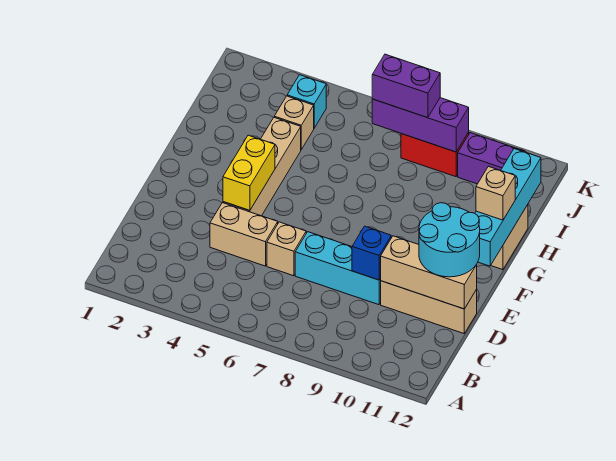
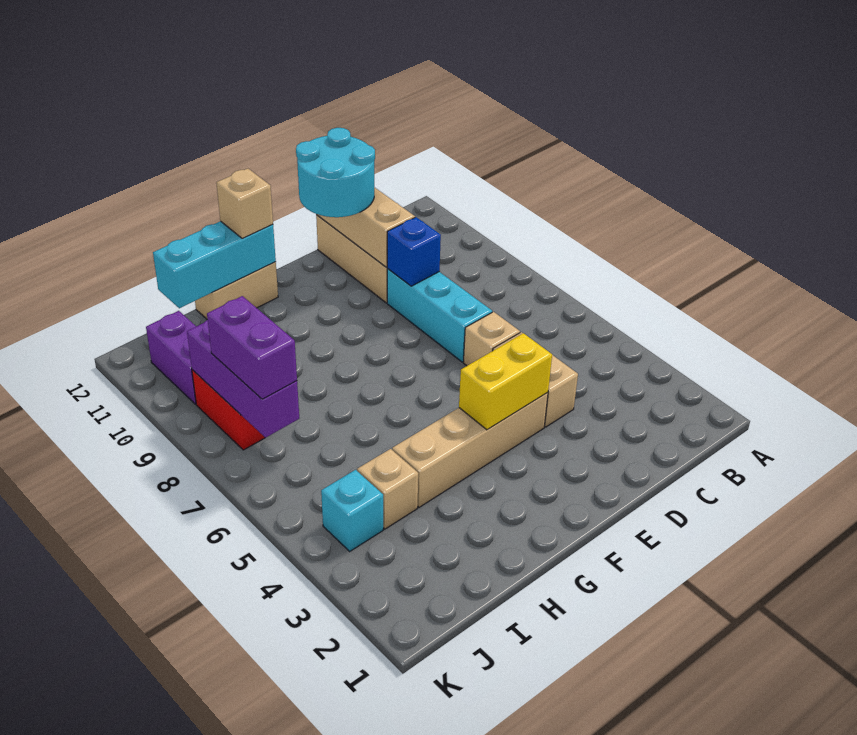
cyan 1x4 brick [475,149,541,266] -> cyan 1x3 brick [153,221,276,308]

